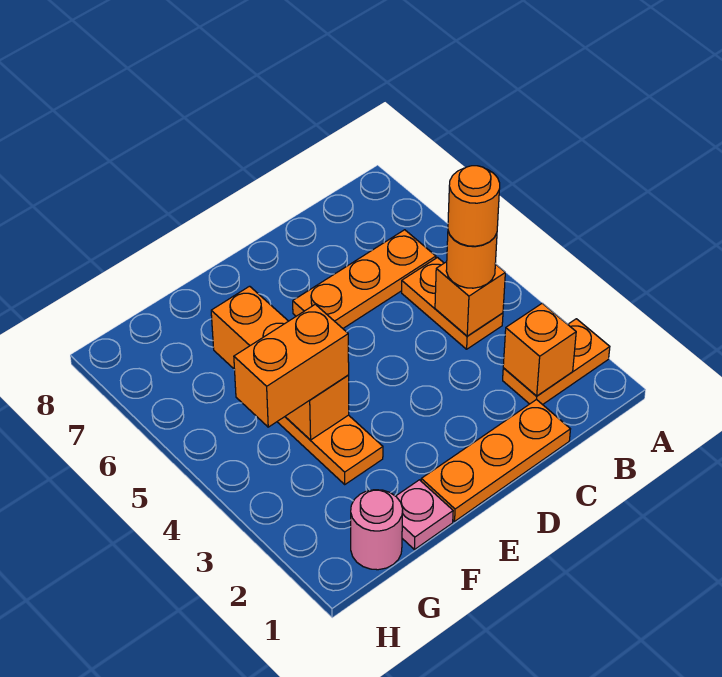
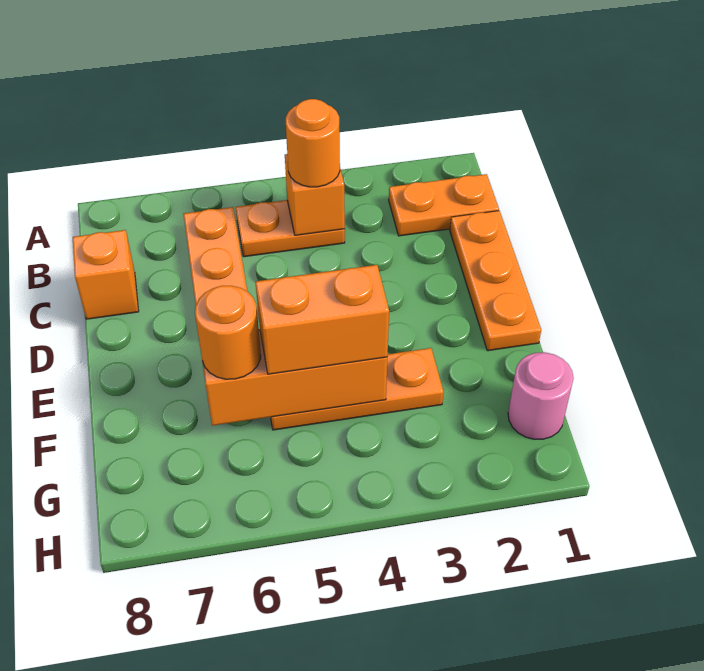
orange 1x2 plate [503,319,610,405] -> orange 1x2 plate turned to [389,174,499,236]
orange 1x1 brick [503,303,576,396] -> orange 1x1 brick moved to [73,230,139,319]
orange 1x1 round brick [448,166,500,246] -> orange 1x1 round brick moved to [195,286,261,379]
pink 1x1 plate [396,480,453,550] -> none
orange 1x2 brick [234,304,349,427] -> orange 1x2 brick turned to [255,265,389,374]

